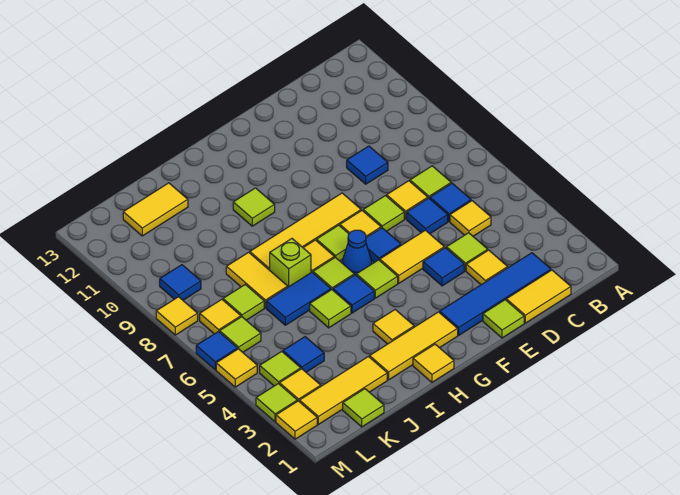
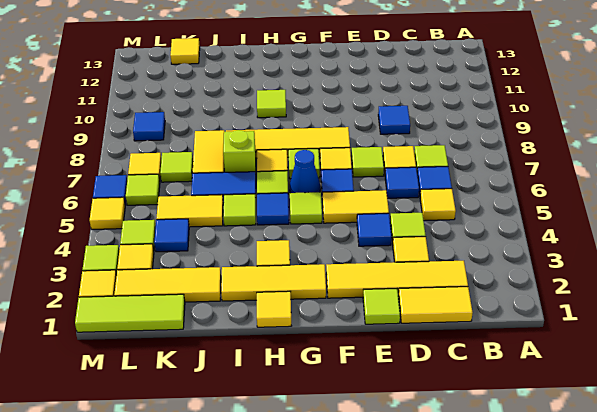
blue 1x4 tile [440,253,551,335] -> yellow 1x4 tile [326,261,468,298]
yellow 1x2 tile [123,183,188,236] -> yellow 1x2 tile moved to [156,195,223,227]
lime 1x1 tile [343,389,384,427] -> lime 1x3 tile [75,294,185,332]
yellow 1x1 tile [156,297,198,335] -> yellow 1x1 tile moved to [170,38,200,64]

